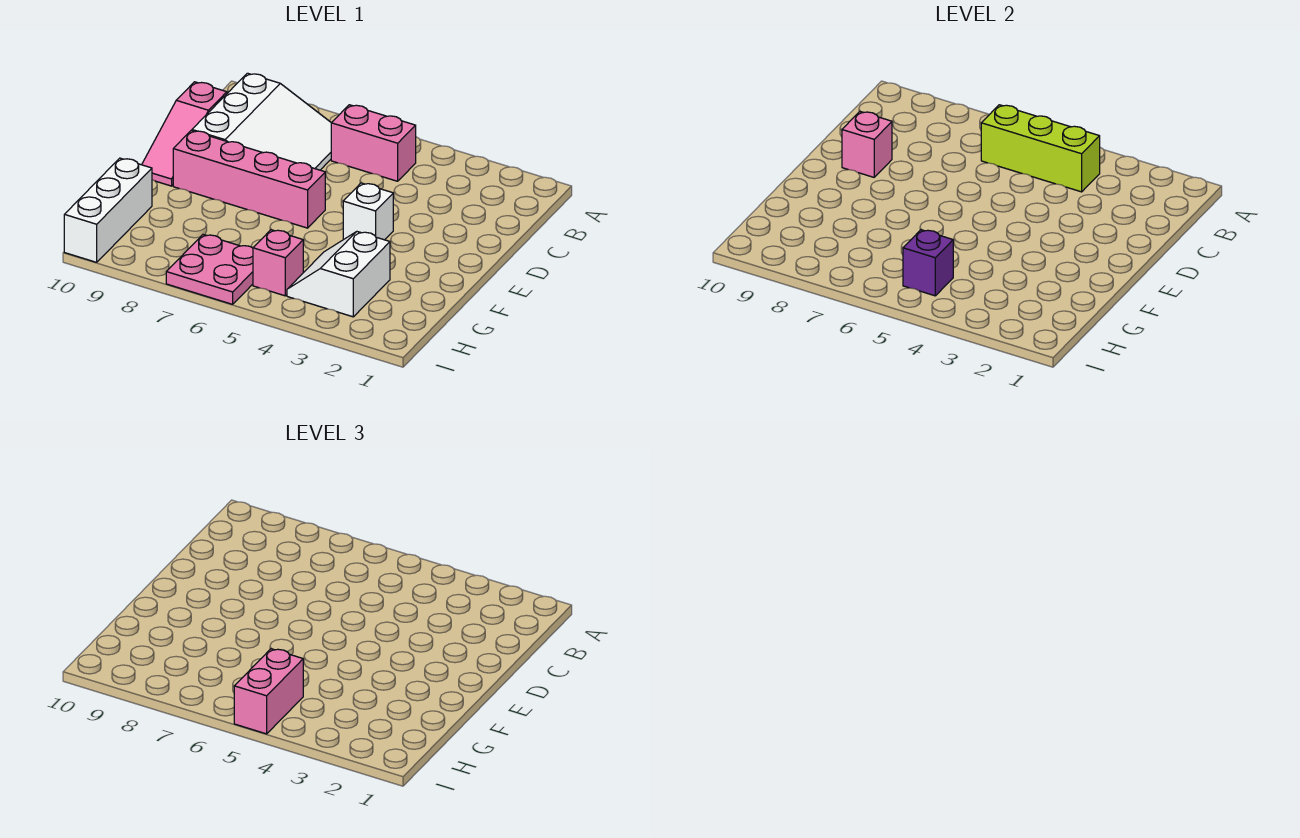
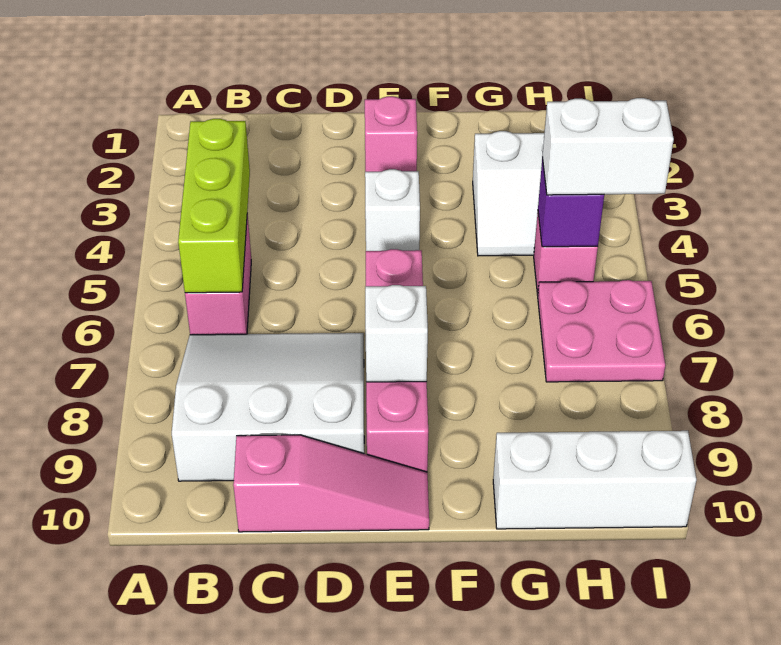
pink 1x1 brick [842,112,892,177] -> pink 1x1 brick moved to [365,96,417,172]
none -> white 1x1 brick [365,285,428,382]
pink 1x2 brick [234,649,303,734] -> white 1x2 brick [542,98,674,195]

